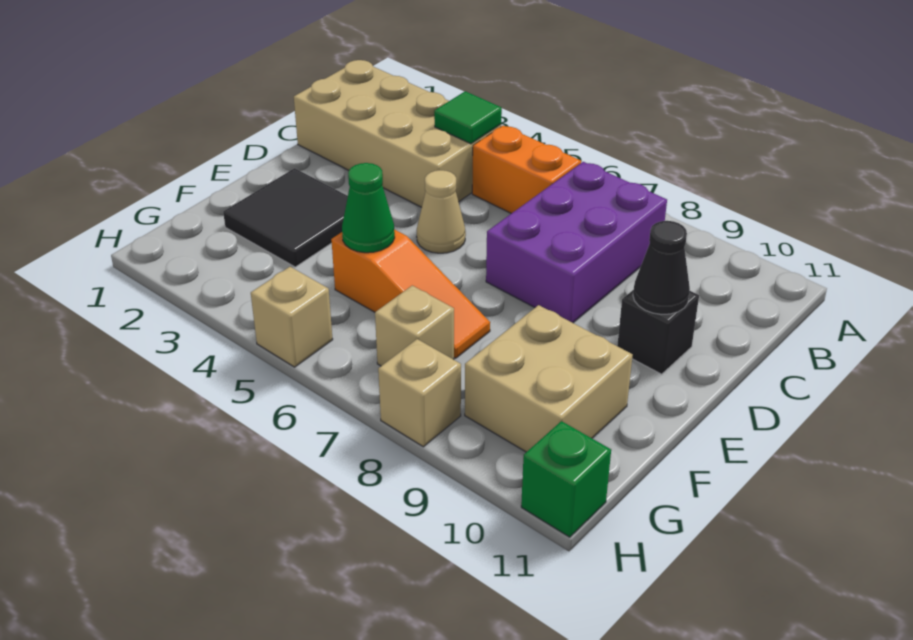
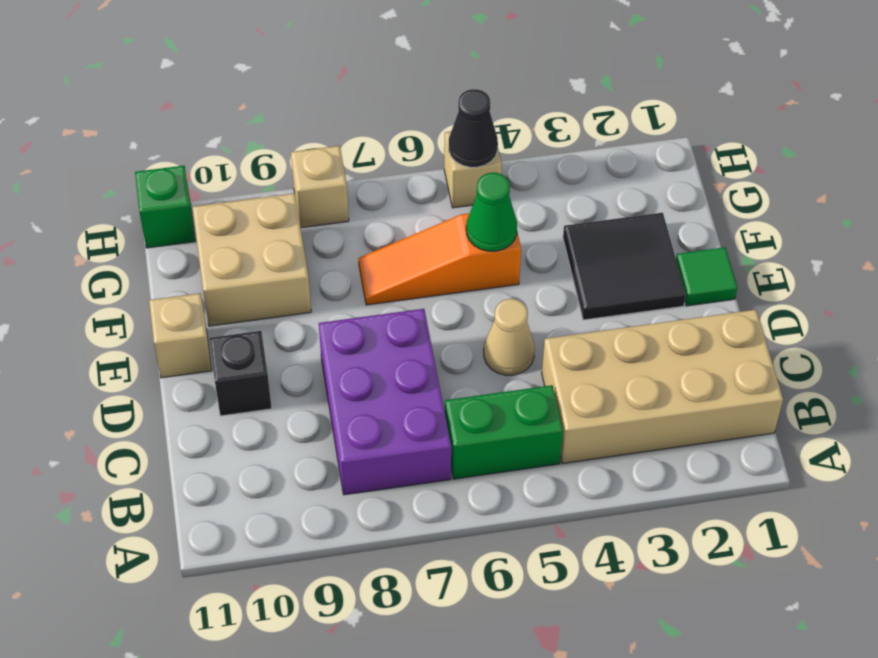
green 1x1 tile [434,91,502,144] -> green 1x1 tile moved to [676,247,737,306]
orange 1x2 brick [472,125,581,214] -> green 1x2 brick [445,385,563,479]
black 1x1 cone [633,221,690,314] -> black 1x1 cone moved to [449,89,498,167]
tan 1x1 brick [375,286,454,366] -> tan 1x1 brick moved to [149,293,212,378]

